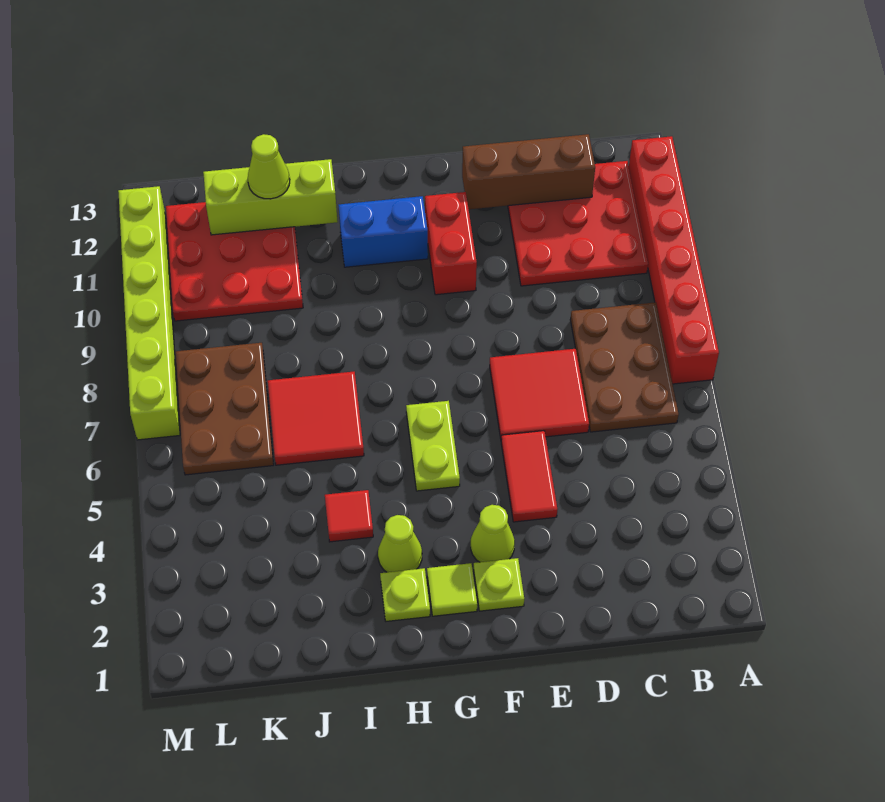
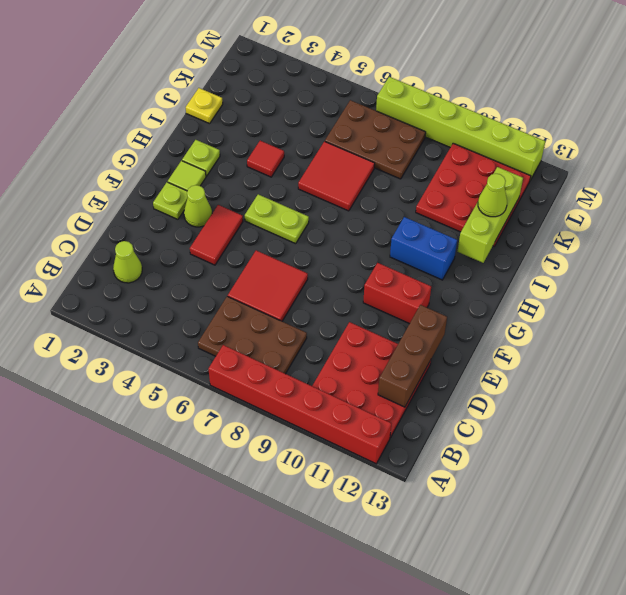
red 1x2 tile [501,431,557,522] -> red 1x2 tile turned to [190,205,243,265]
blue 1x2 brick [338,196,428,267] -> blue 1x2 brick turned to [390,217,457,280]
lime 1x1 cone [378,515,422,572] -> lime 1x1 cone moved to [113,241,142,283]
none -> yellow 1x1 plate [186,88,223,124]

